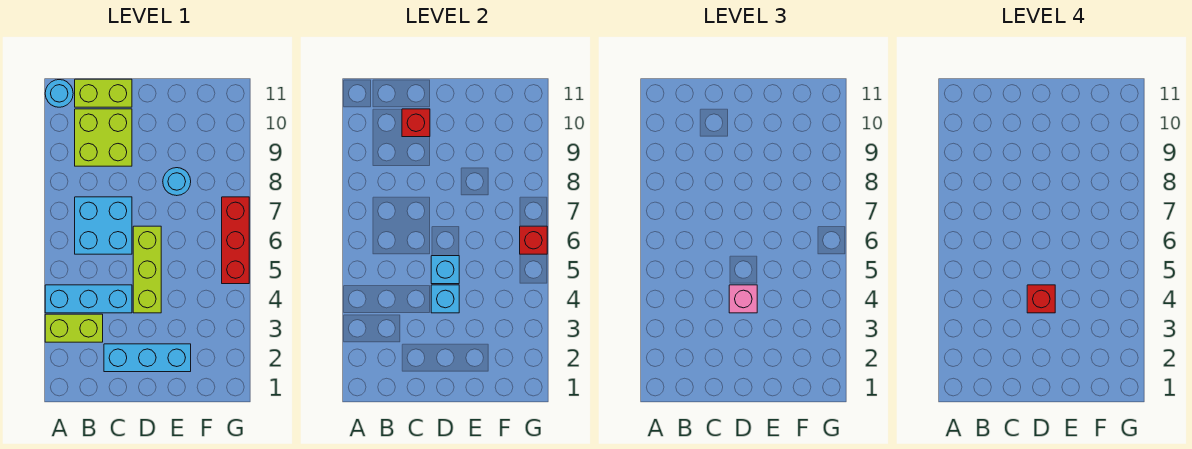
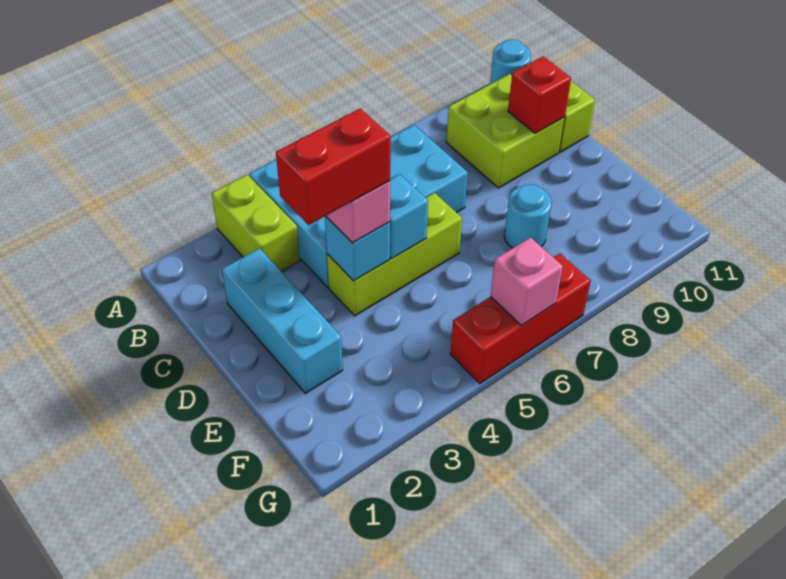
red 1x1 brick [1027,285,1055,313] -> red 1x2 brick [276,108,391,225]
red 1x1 brick [520,226,547,254] -> pink 1x1 brick [491,237,563,325]

